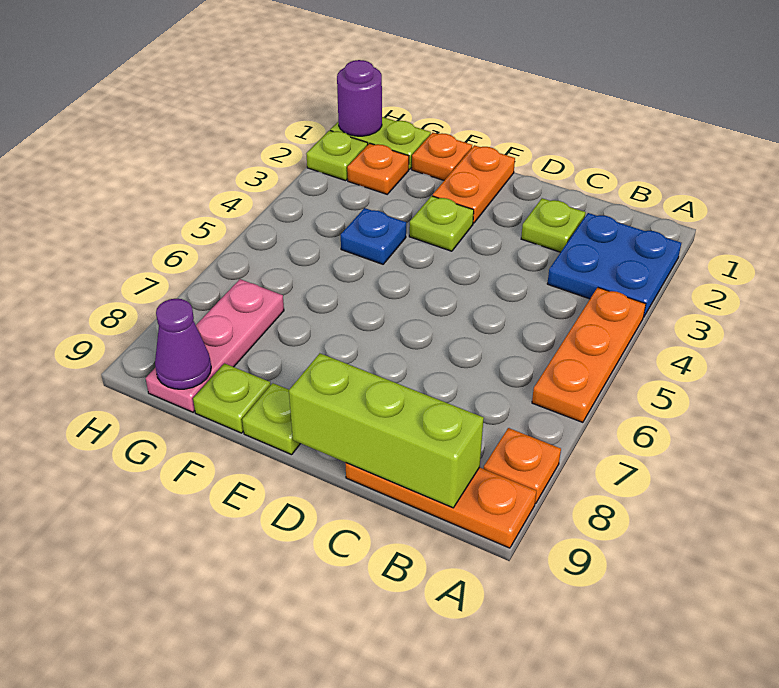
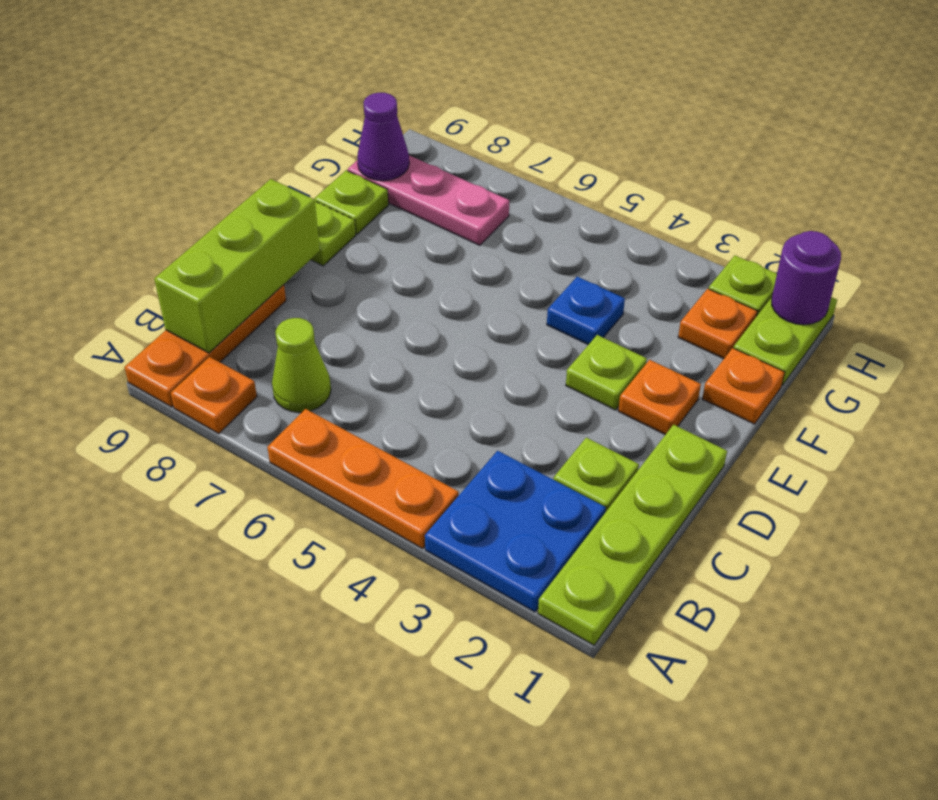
none -> lime 1x4 plate [538,425,727,645]
none -> lime 1x1 cone [272,318,331,412]
orange 1x2 plate [433,145,515,223] -> orange 1x1 plate [618,360,701,435]

